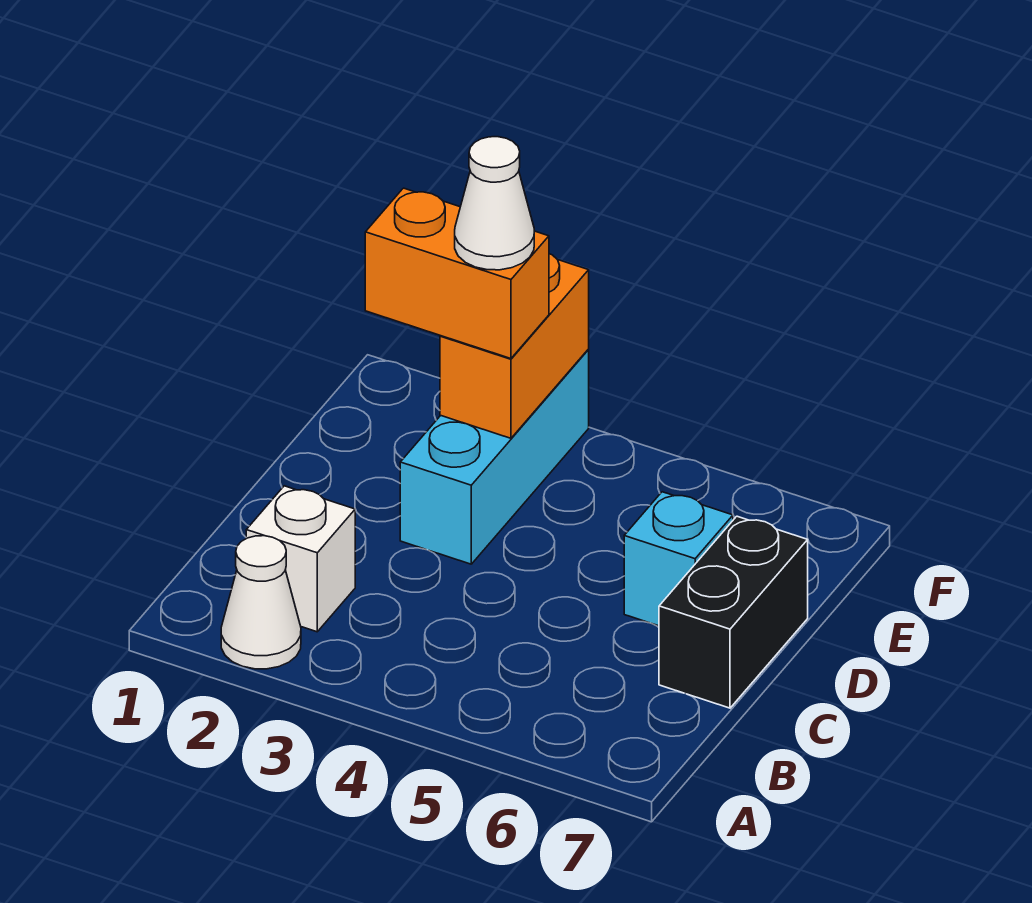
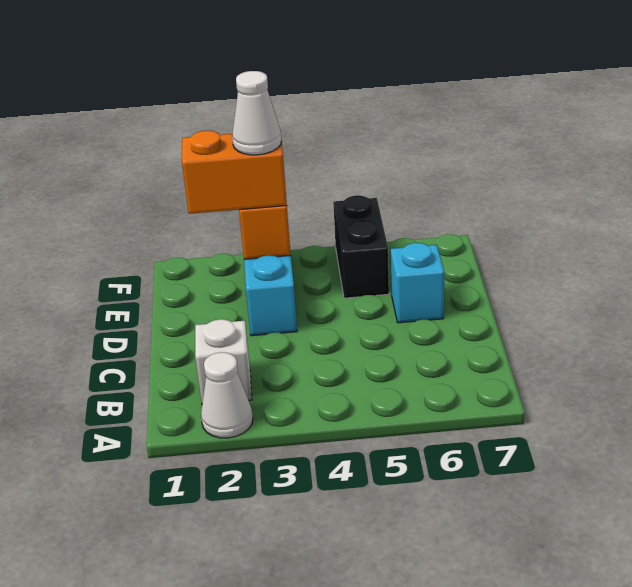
black 1x2 brick [659,516,808,708] -> black 1x2 brick moved to [333,195,389,298]

